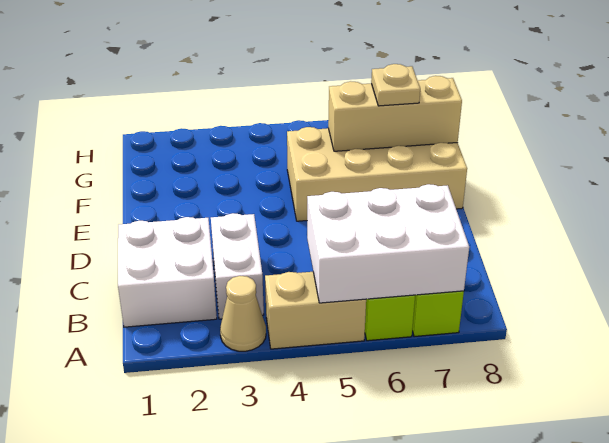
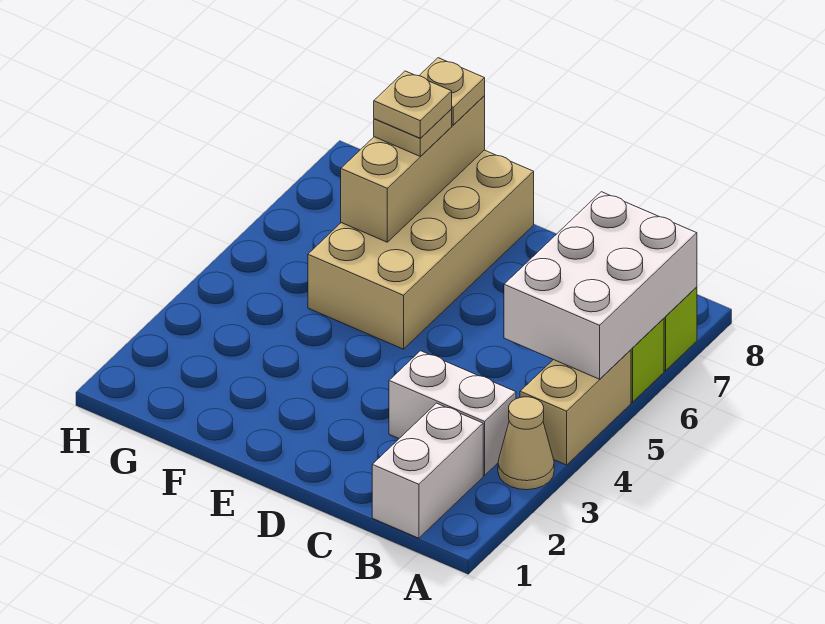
white 2x2 brick [118,217,217,327] -> white 1x2 brick [372,403,483,538]
none -> tan 1x1 plate [374,71,452,138]
none -> tan 1x1 plate [419,58,485,125]

